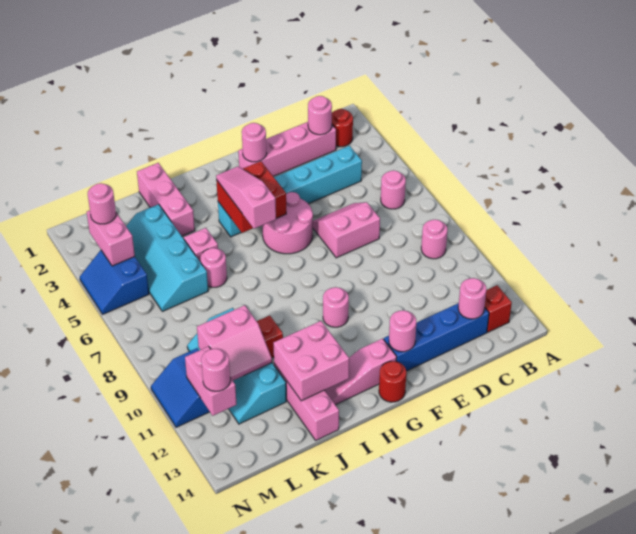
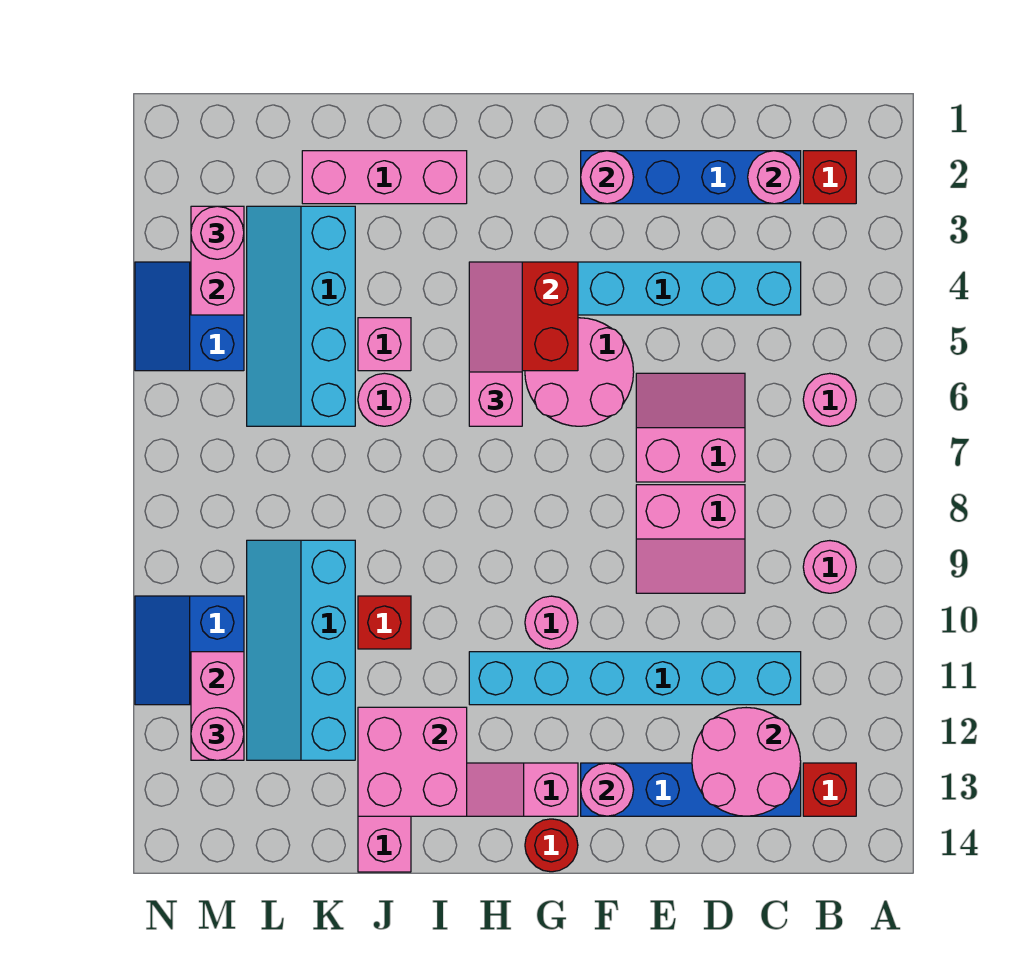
red 1x1 round brick [332,109,353,147] -> red 1x1 brick [803,151,856,204]
pink 1x4 brick [238,122,336,176] -> blue 1x4 brick [581,151,801,204]
none -> cyan 1x6 brick [469,652,801,705]
pink 1x1 round brick [458,278,486,319] -> pink 2x2 round brick [692,708,801,816]
pink 1x3 brick [137,163,195,236] -> pink 1x3 brick turned to [302,151,467,204]
pink 2x2 slope [197,305,272,380] -> pink 2x2 slope moved to [636,485,745,593]

